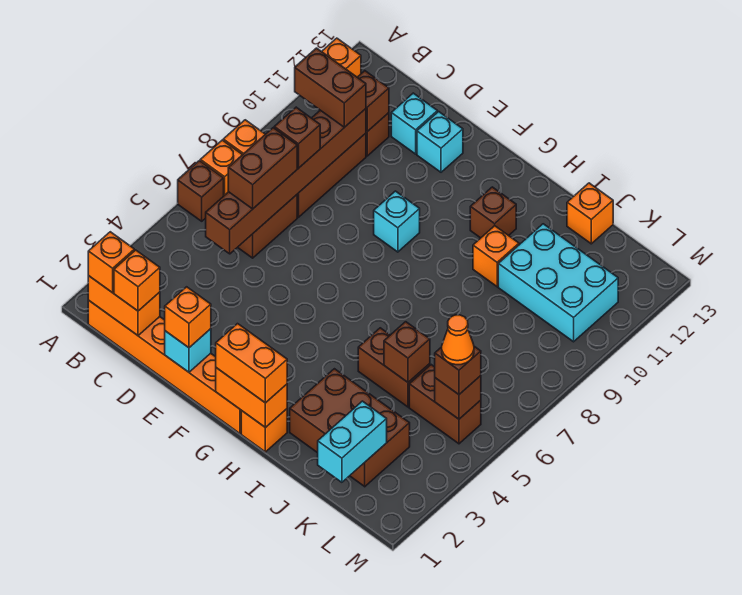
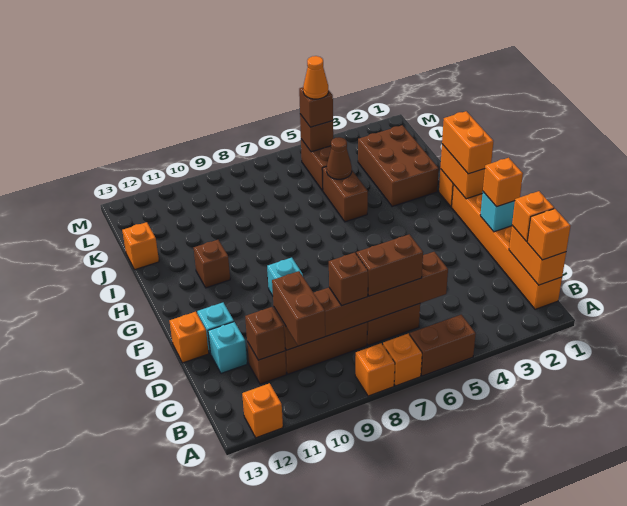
brown 1x1 brick [178,161,224,221] -> brown 1x2 brick [410,315,476,376]
orange 1x1 brick [473,226,519,287] -> orange 1x1 brick moved to [170,312,209,363]
brown 1x1 brick [384,322,430,382] -> brown 1x1 cone [327,137,352,179]
cyan 2x3 brick [498,224,618,342] -> none
cyan 1x2 brick [318,401,387,482] -> none

